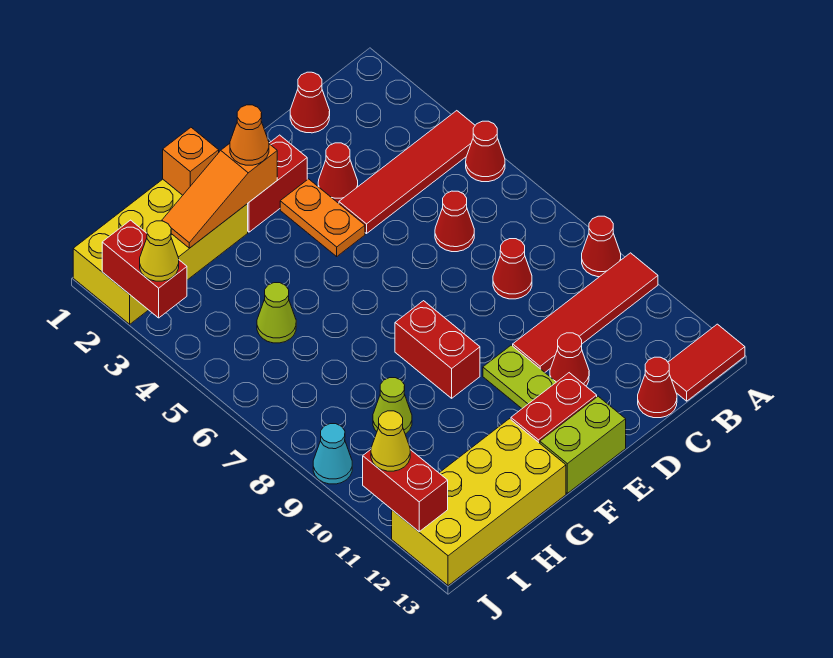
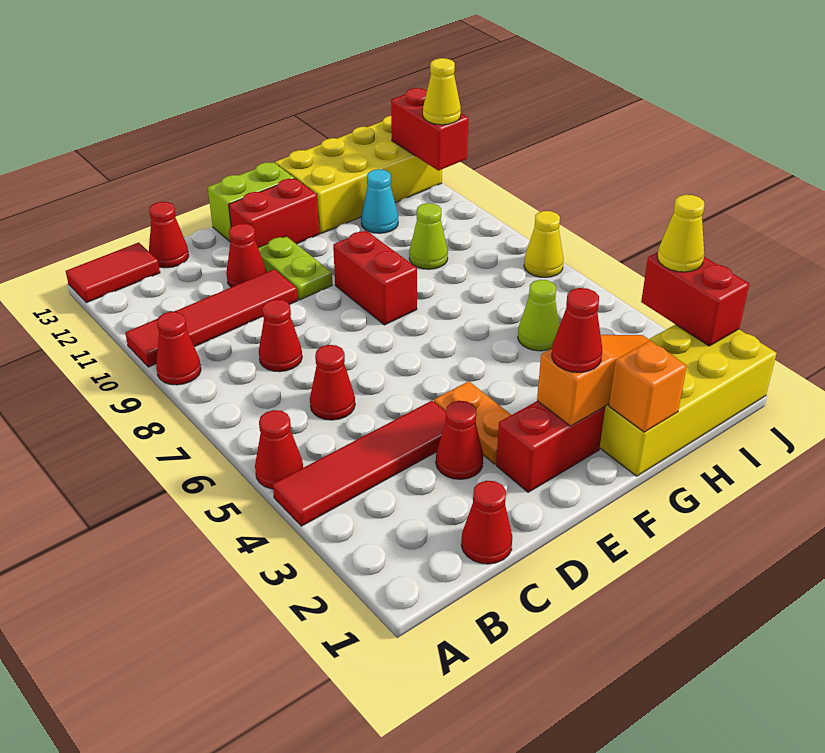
orange 1x1 cone [230,105,269,165] -> red 1x1 cone [552,288,602,372]
none -> yellow 1x1 cone [524,211,563,278]
cyan 1x1 cone [313,424,352,484] -> cyan 1x1 cone moved to [361,169,398,233]

